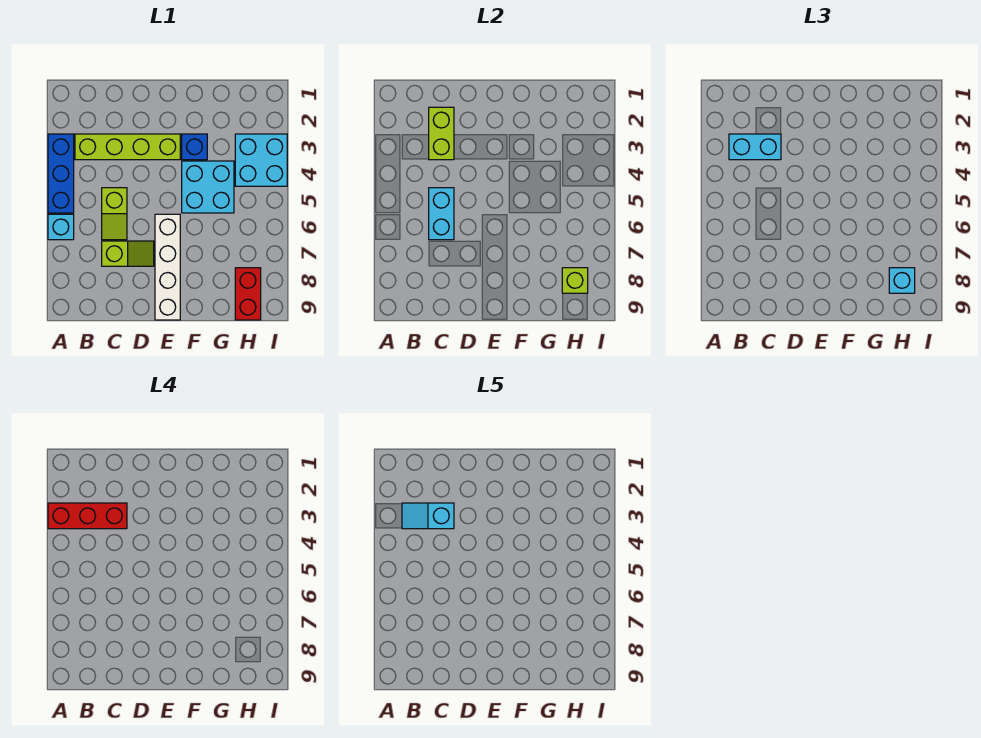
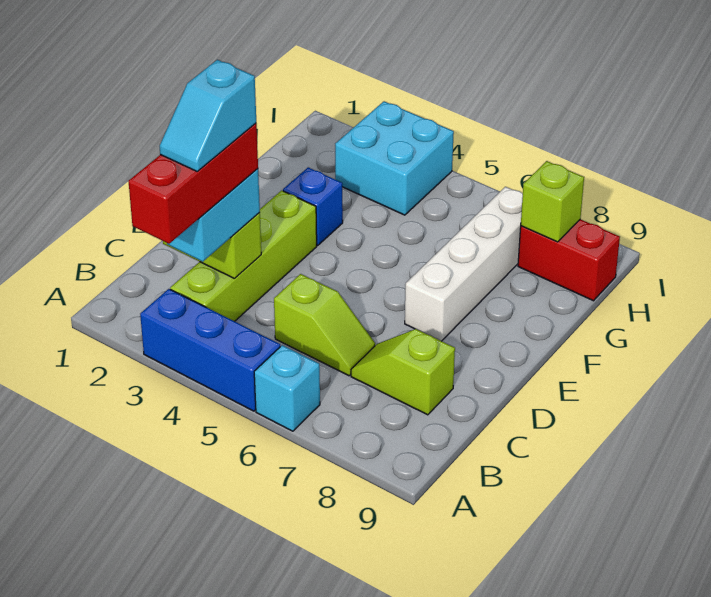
cyan 1x2 brick [429,188,454,240] -> none
lime 1x2 slope [102,241,154,266] -> lime 1x2 slope turned to [351,329,455,415]
white 1x4 brick [155,214,180,320] -> white 1x4 brick turned to [405,187,523,341]
cyan 2x2 brick [182,161,234,213] -> none
cyan 1x1 brick [889,268,915,293] -> none

